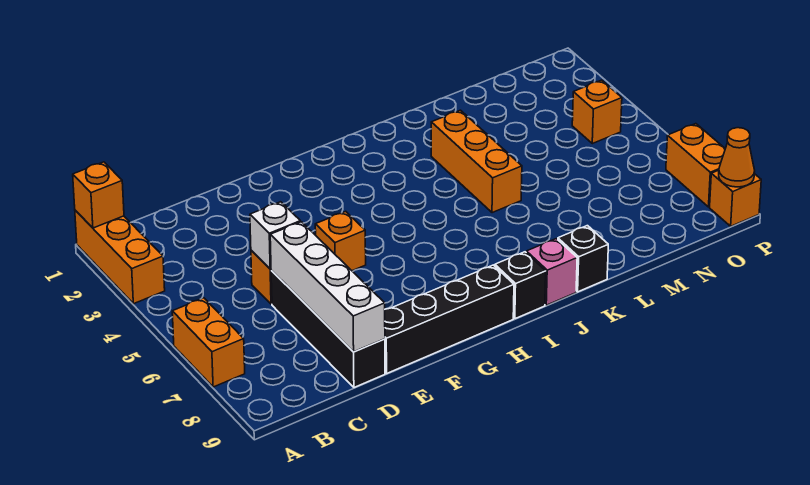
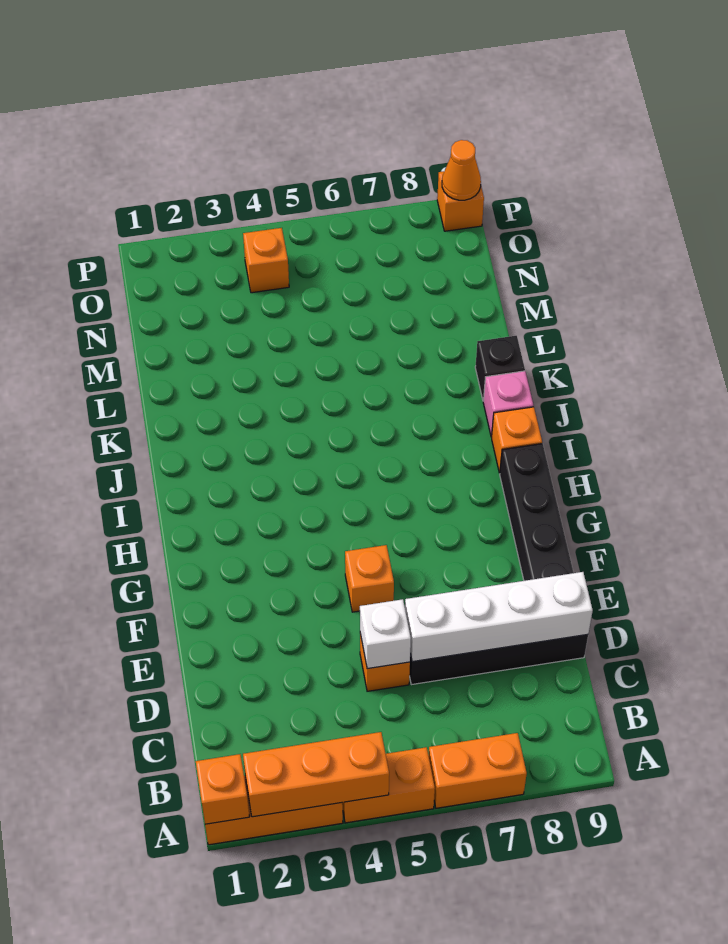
black 1x1 brick [495,252,546,319] -> orange 1x1 brick [492,407,542,473]
orange 1x3 brick [431,110,522,213] -> orange 1x3 brick moved to [243,732,389,817]
orange 1x2 brick [666,124,725,207] -> orange 1x2 brick moved to [342,747,435,823]

